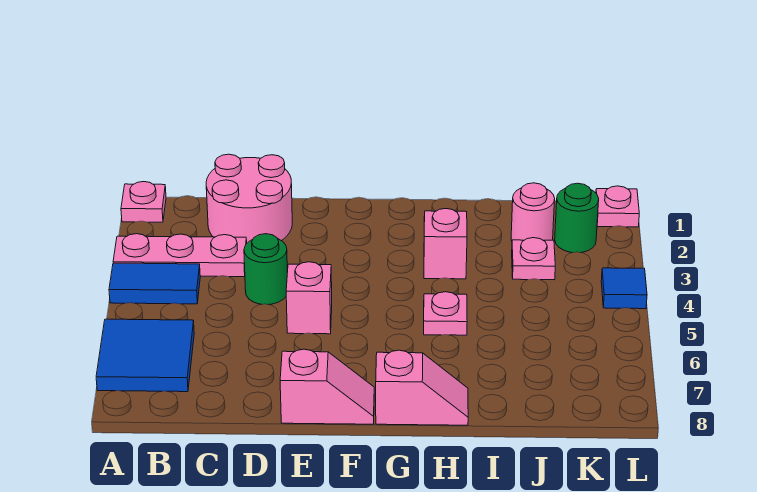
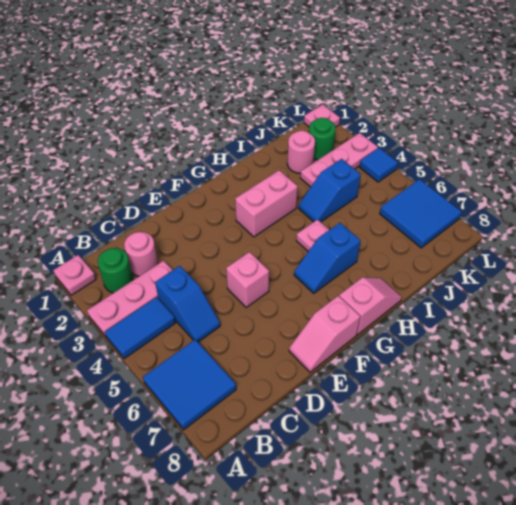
pink 2x2 round brick [206,154,292,243] -> pink 1x1 round brick [124,232,158,276]
none -> blue 1x2 slope [155,266,220,342]
green 1x1 round brick [244,234,287,305] -> green 1x1 round brick moved to [98,248,133,293]
pink 1x2 slope [280,349,374,424] -> pink 1x2 slope turned to [289,296,360,372]
none -> blue 1x2 slope [294,223,361,293]
pink 1x1 brick [424,209,467,279] -> pink 1x2 brick [235,170,298,237]
none -> blue 1x2 slope [298,159,361,222]
pink 1x1 plate [512,238,555,280] -> pink 1x3 plate [300,133,378,187]
none -> blue 2x2 tile [380,179,462,248]

